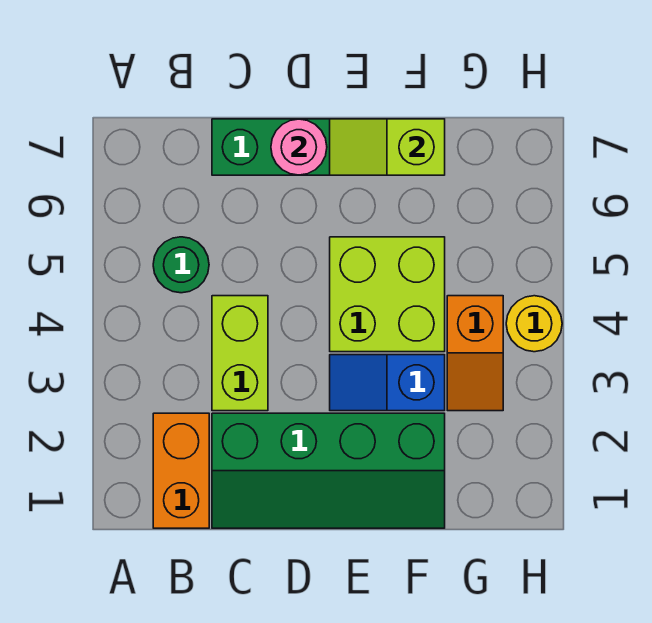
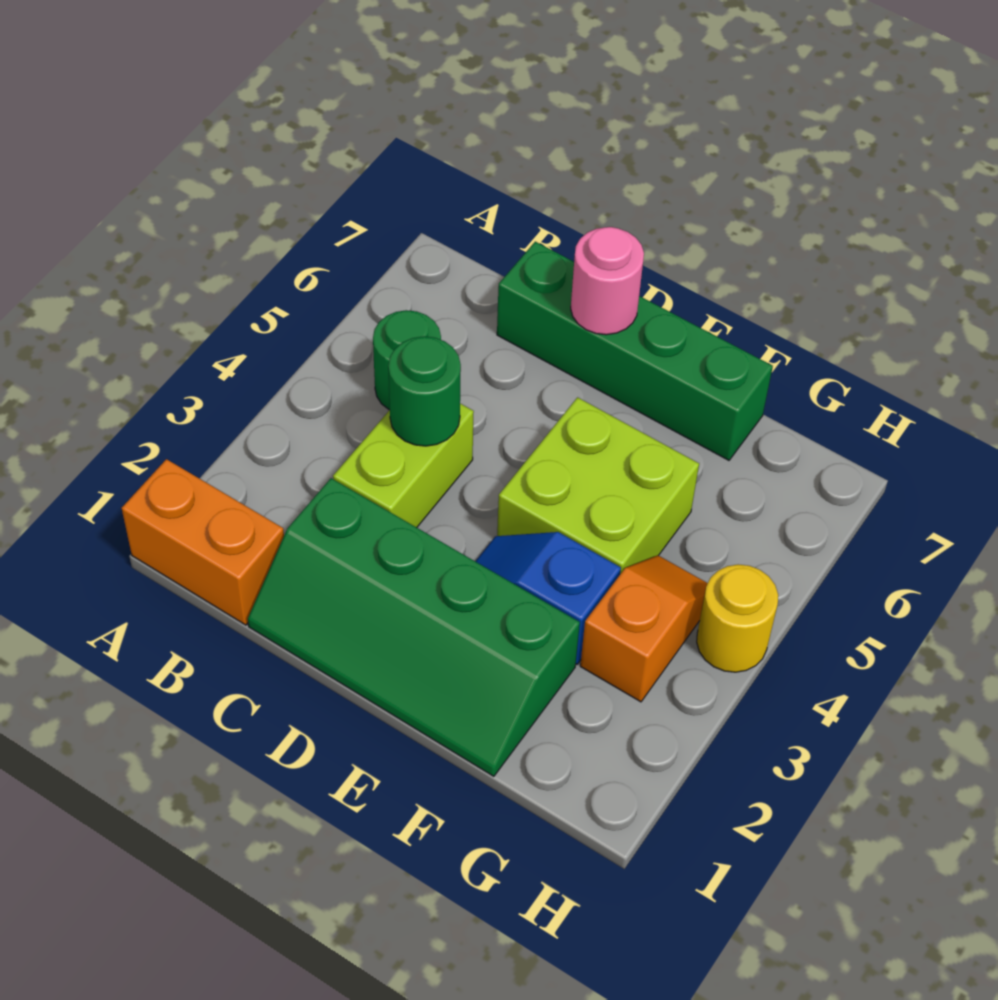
orange 1x2 brick [153,413,209,528] -> orange 1x2 brick turned to [122,459,284,625]
none -> green 1x1 round brick [388,336,461,446]
lime 1x2 slope [330,119,445,175] -> none
orange 1x2 slope [447,296,503,411] -> orange 1x2 slope turned to [580,555,708,702]

